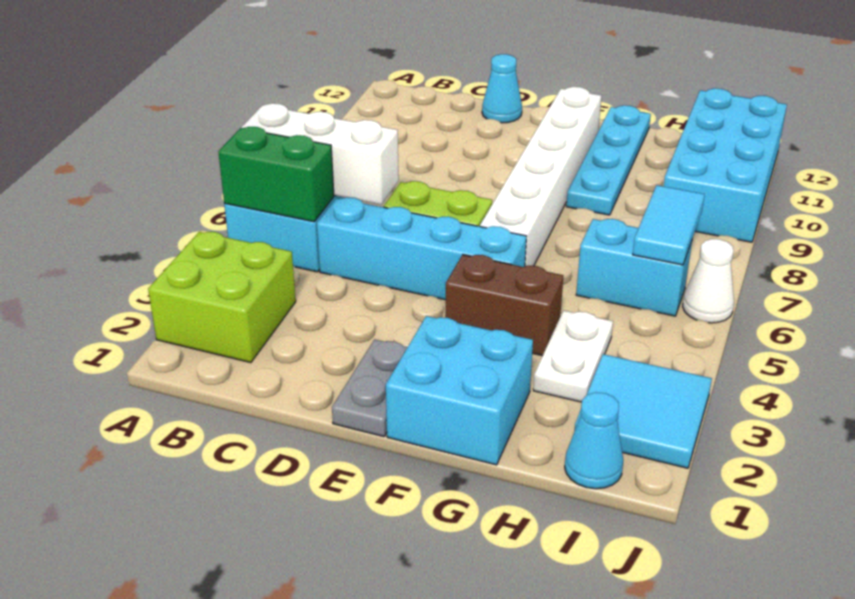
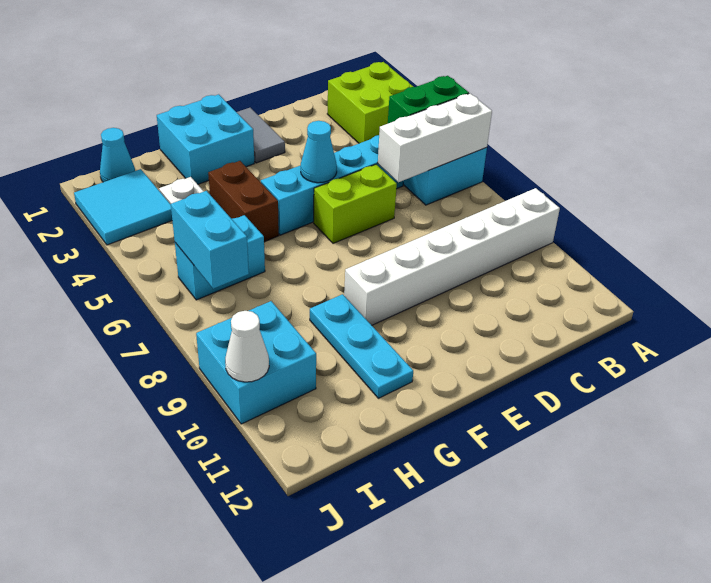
cyan 1x1 cone [482,54,522,123] -> cyan 1x1 cone moved to [301,121,337,183]
grey 1x2 plate [332,339,407,437] -> grey 1x2 tile [237,108,285,163]
brown 1x2 brick [445,255,563,356] -> brown 1x2 brick turned to [208,161,279,242]
white 1x6 brick [480,87,601,266] -> white 1x6 brick turned to [344,188,560,325]
cyan 1x4 plate [566,105,651,215] -> cyan 1x3 plate [310,294,413,398]
cyan 1x2 tile [633,185,705,265] -> cyan 1x2 brick [171,191,249,289]
cyan 2x4 brick [664,88,787,242] -> cyan 2x2 brick [196,301,316,424]
white 1x1 cone [683,239,734,323] -> white 1x1 cone moved to [225,311,269,382]

